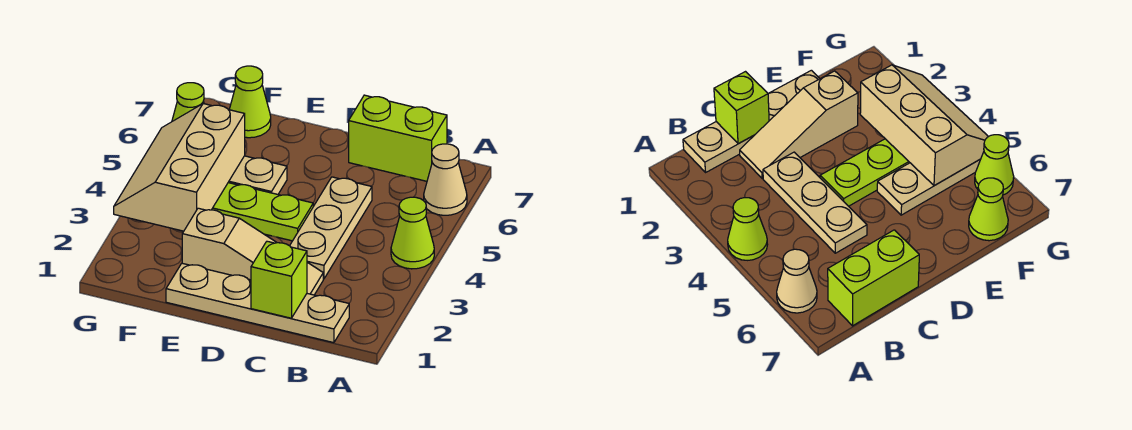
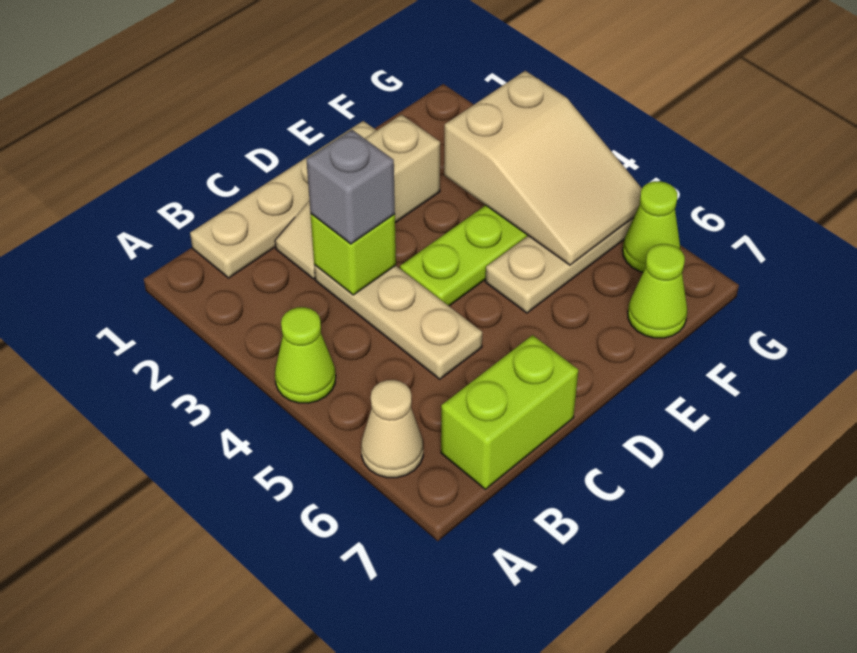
lime 1x1 brick [251,241,307,318] -> lime 1x1 brick moved to [311,214,396,295]
none -> grey 1x1 brick [306,130,395,244]
tan 2x3 slope [114,104,245,231] -> tan 2x3 slope turned to [444,71,642,265]

